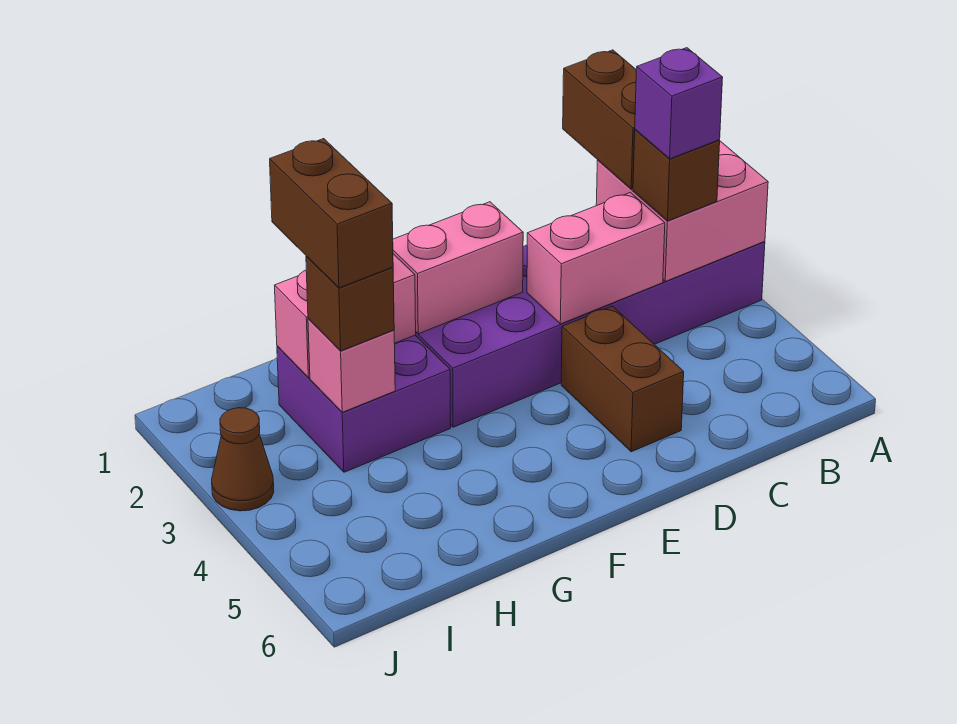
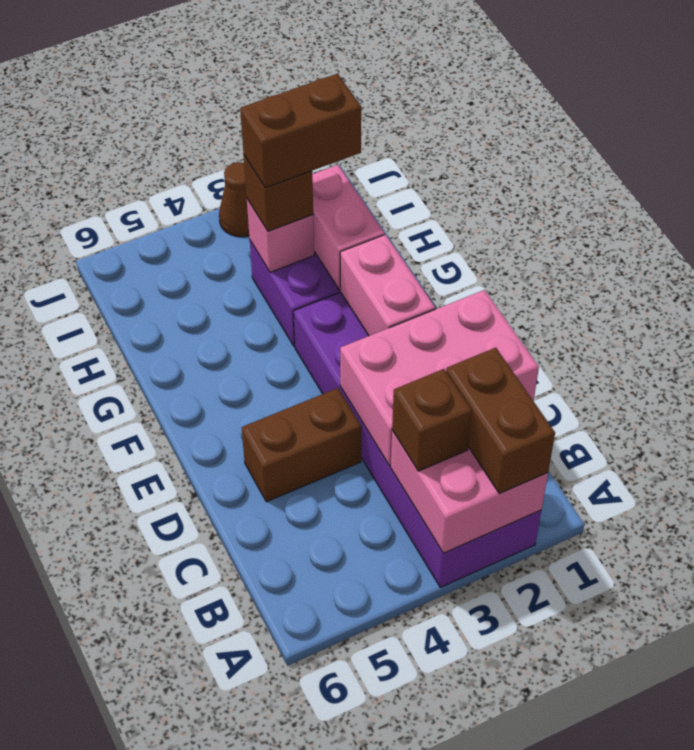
brown 1x2 brick [563,50,636,189] -> brown 1x2 brick turned to [446,348,555,494]
purple 1x1 brick [635,48,723,159] -> none
pink 1x2 brick [527,192,665,324] -> pink 2x3 brick [340,290,539,466]

